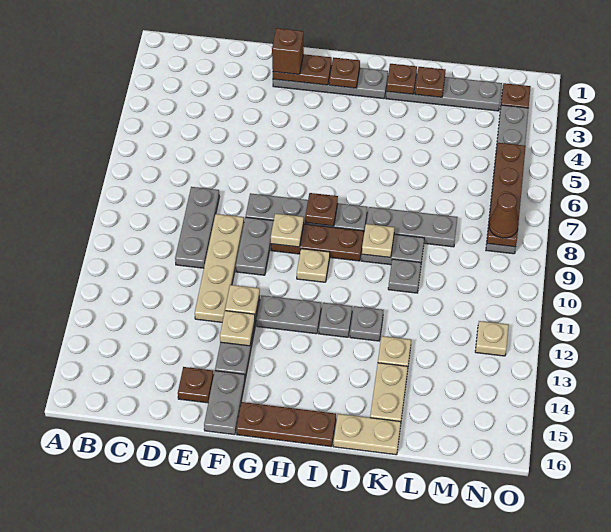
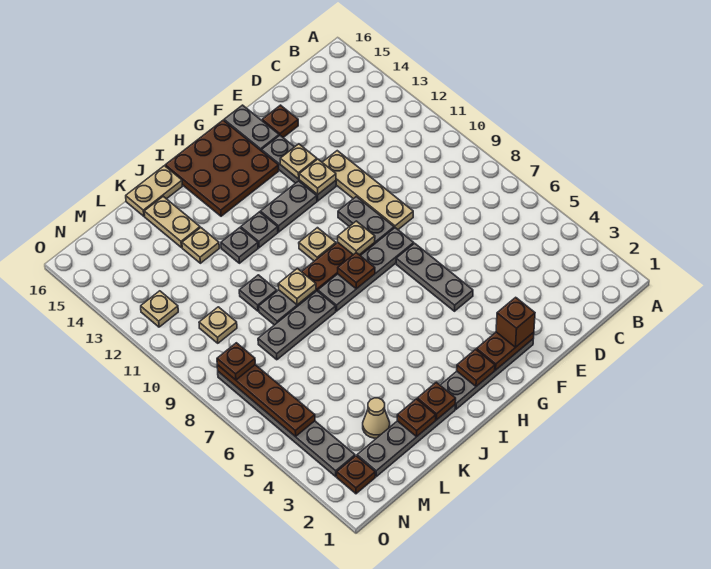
grey 1x3 plate [175,187,219,268] -> grey 1x3 plate moved to [396,243,473,311]
brown 1x3 plate [236,402,336,447] -> brown 3x3 plate [165,120,279,216]
none -> tan 1x1 cone [363,398,390,438]
none -> tan 1x1 plate [199,307,237,343]
brown 1x1 cone [489,193,519,238] -> brown 1x1 plate [217,343,255,380]

